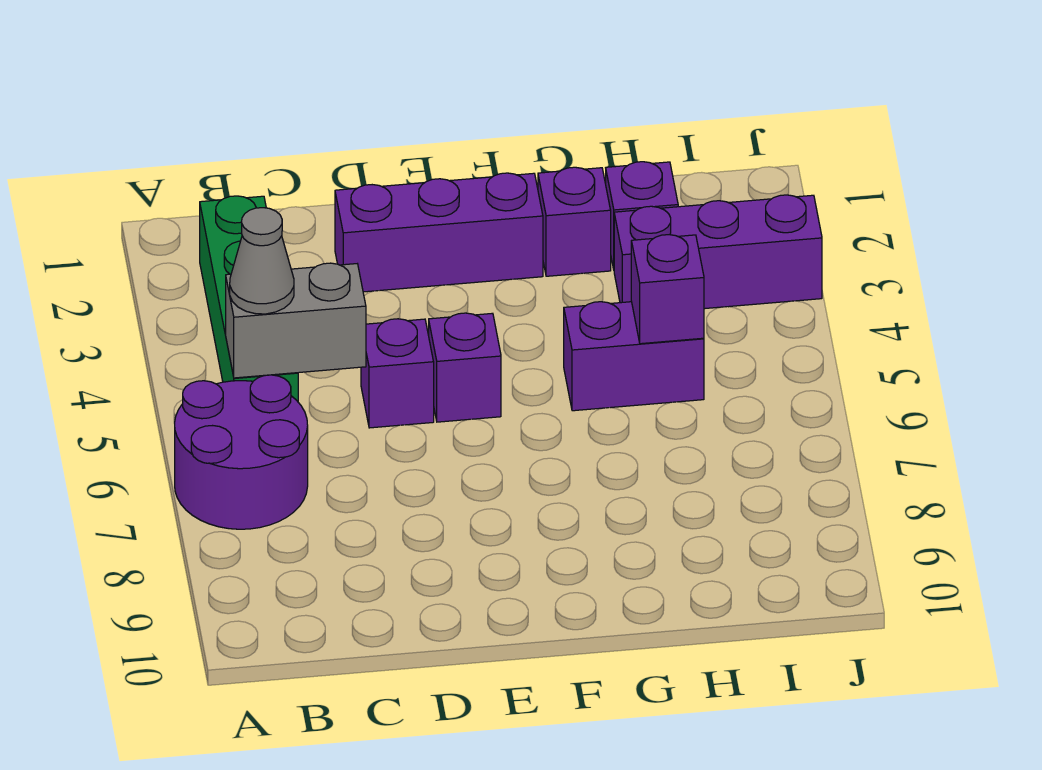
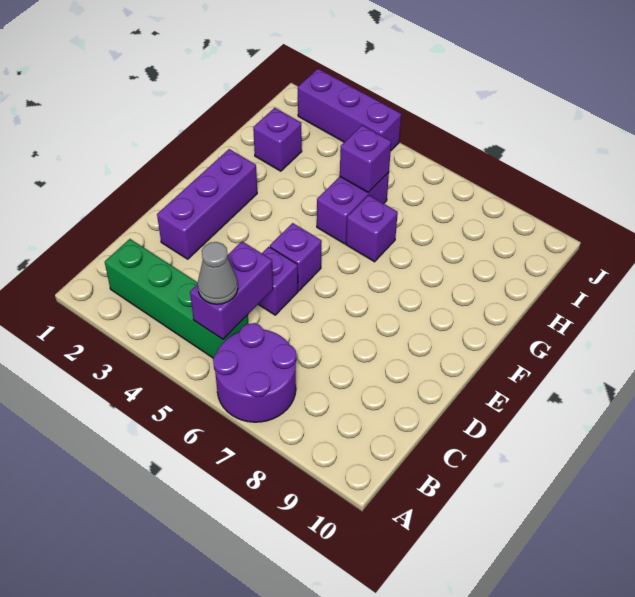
grey 1x2 brick [226,263,366,378] -> purple 1x2 brick [190,241,273,339]
purple 1x1 brick [538,167,611,276] -> purple 1x1 brick moved to [346,195,398,262]
purple 1x3 brick [614,195,822,309] -> purple 1x3 brick turned to [298,69,401,150]

